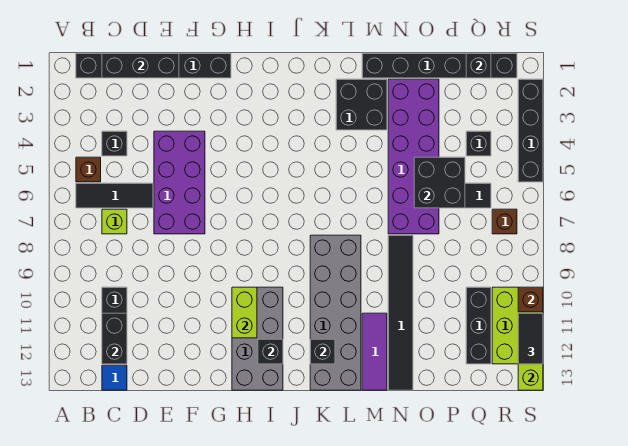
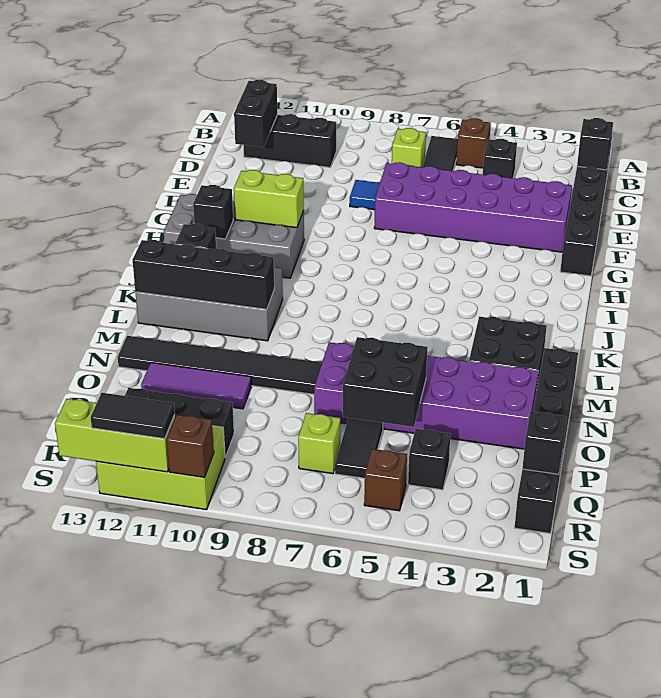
black 1x3 brick [102,53,179,78] -> black 1x1 brick [577,118,613,170]
black 1x2 brick [102,313,127,364] -> black 1x2 brick turned to [234,80,277,147]
blue 1x1 tile [102,365,127,390] -> blue 1x1 tile moved to [350,180,380,210]
purple 2x4 brick [154,131,205,234] -> purple 2x6 brick [374,162,572,252]
grey 2x6 brick [310,235,361,390] -> grey 2x4 brick [135,268,283,341]
purple 1x3 tile [362,313,387,390] -> purple 1x3 tile moved to [141,363,251,409]
none -> lime 1x1 brick [298,413,340,474]
brown 1x1 brick [492,209,517,234] -> brown 1x1 brick moved to [364,449,407,511]
black 1x4 brick [518,79,543,182] -> black 1x4 brick moved to [132,240,274,309]

